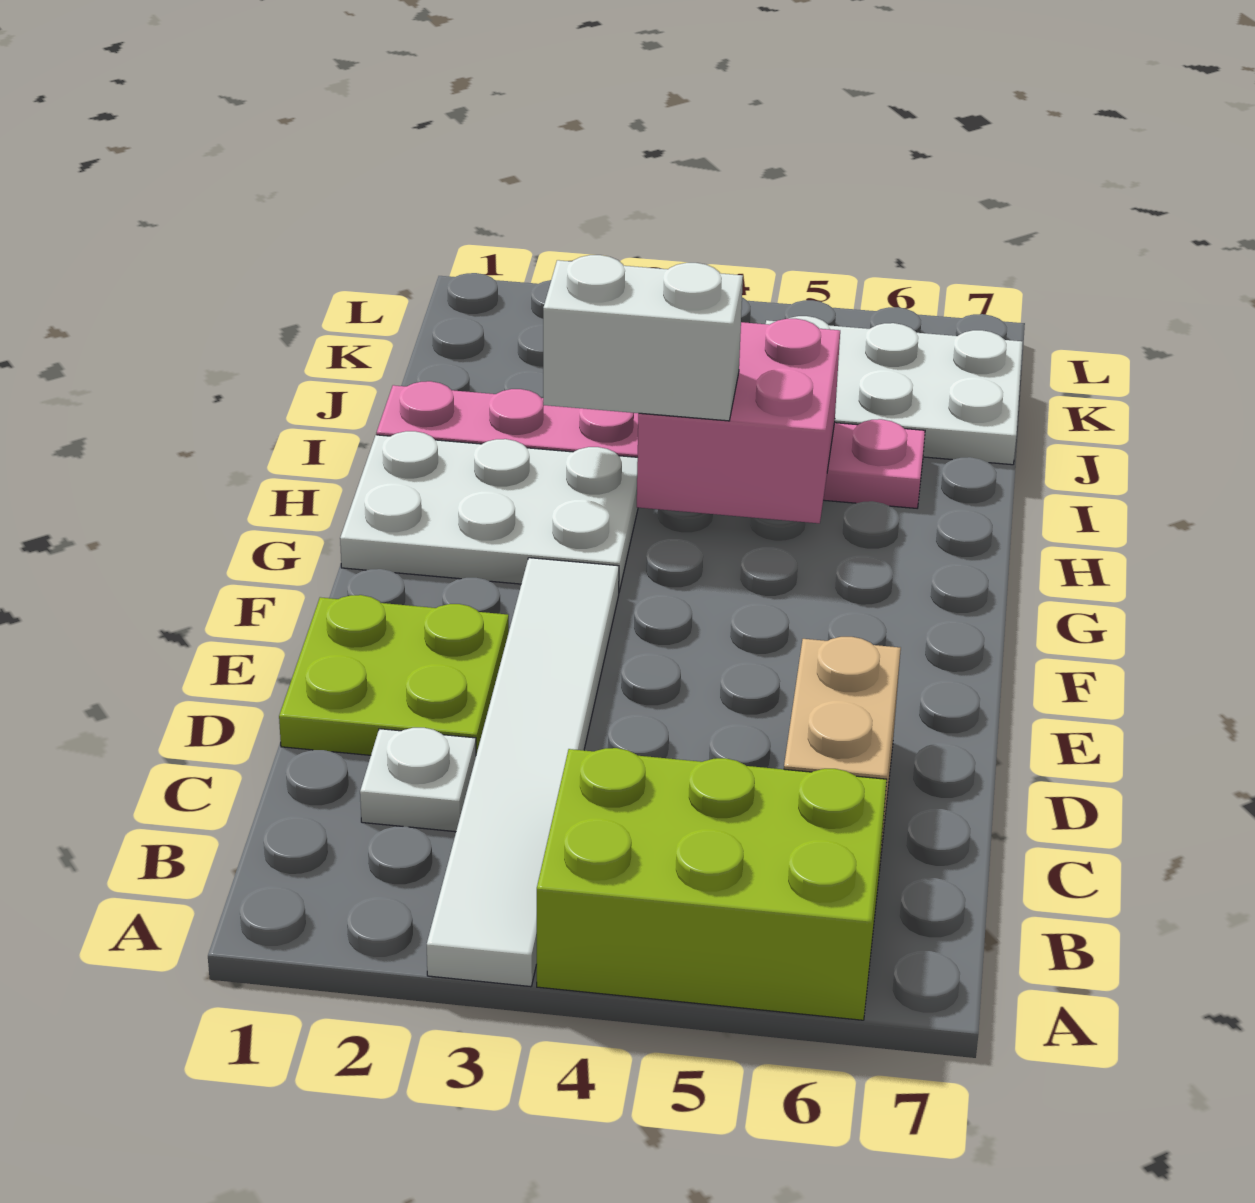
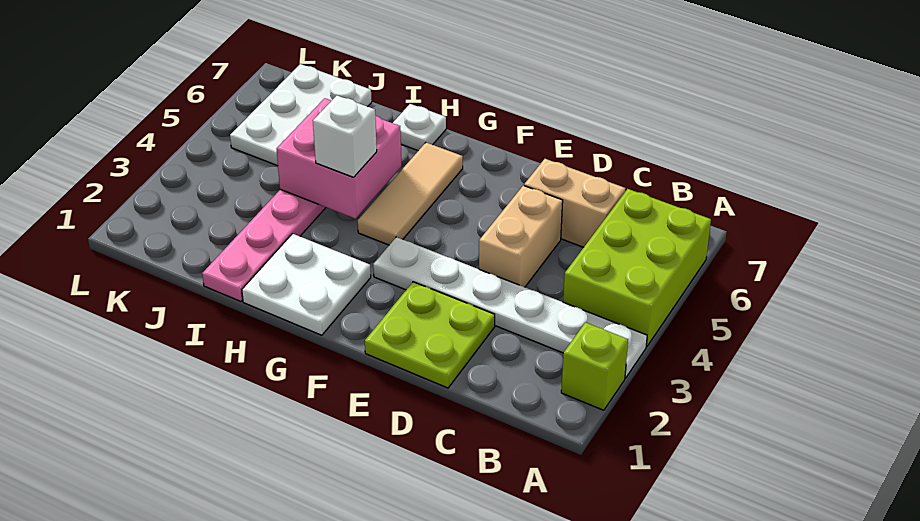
none -> lime 1x1 brick [561,322,628,410]
white 1x6 tile [427,558,619,987] -> white 1x6 plate [373,237,647,378]
white 1x1 plate [360,728,476,832] -> white 1x1 plate moved to [393,104,446,151]
none -> tan 1x2 brick [479,185,563,287]
white 2x3 plate [340,431,638,591] -> white 2x2 plate [242,234,371,335]
none -> tan 1x3 tile [358,143,463,245]
white 1x2 brick [543,255,743,421] -> white 1x1 brick [313,96,377,177]

